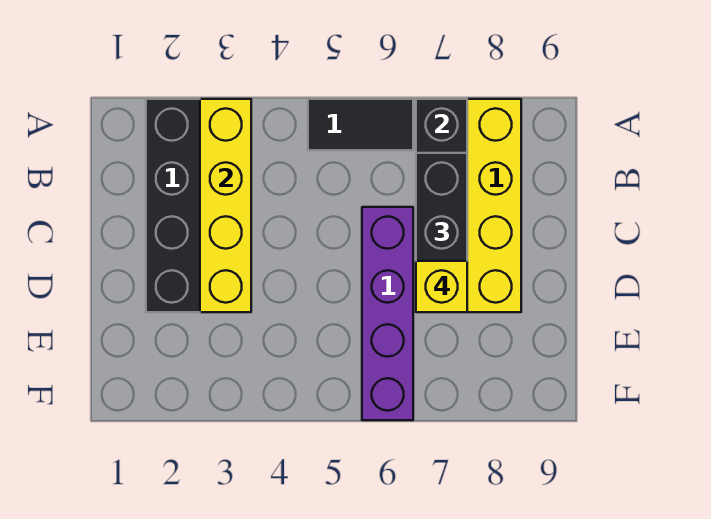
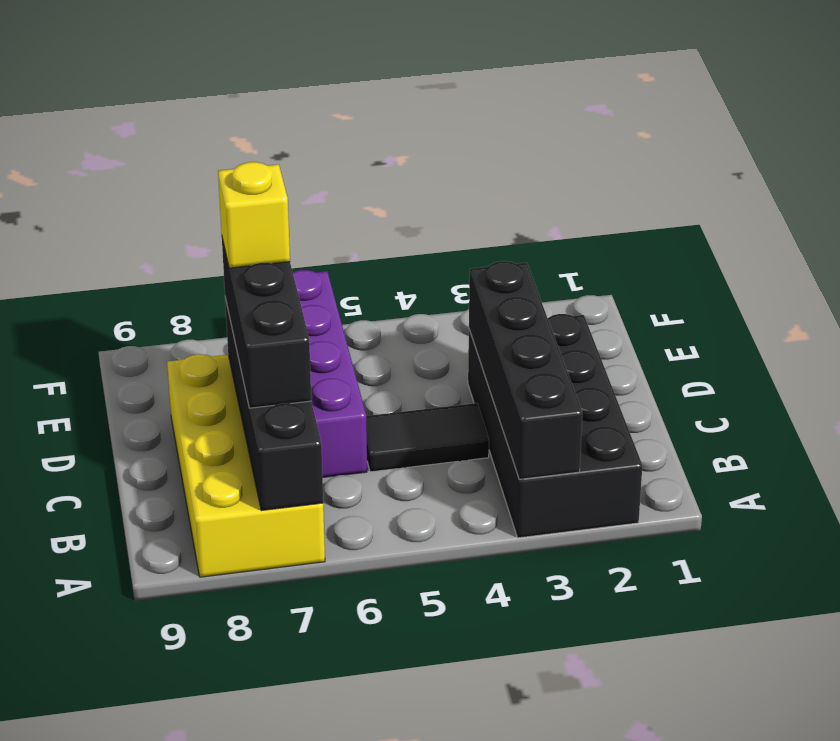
yellow 1x4 brick [200,99,251,312] -> black 1x4 brick [469,261,582,479]
black 1x2 tile [308,99,413,150] -> black 1x2 tile moved to [366,403,489,472]

